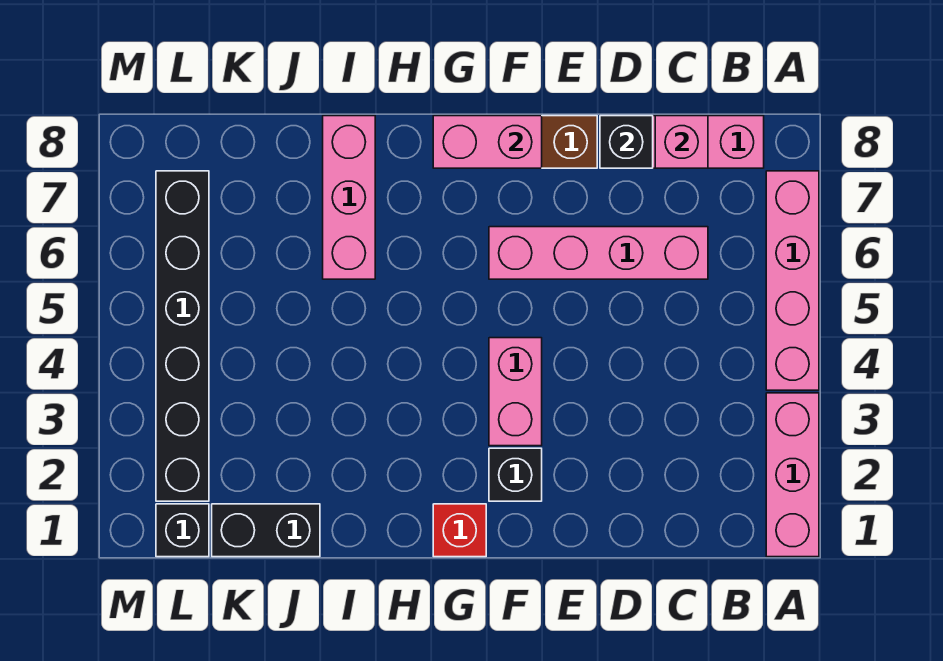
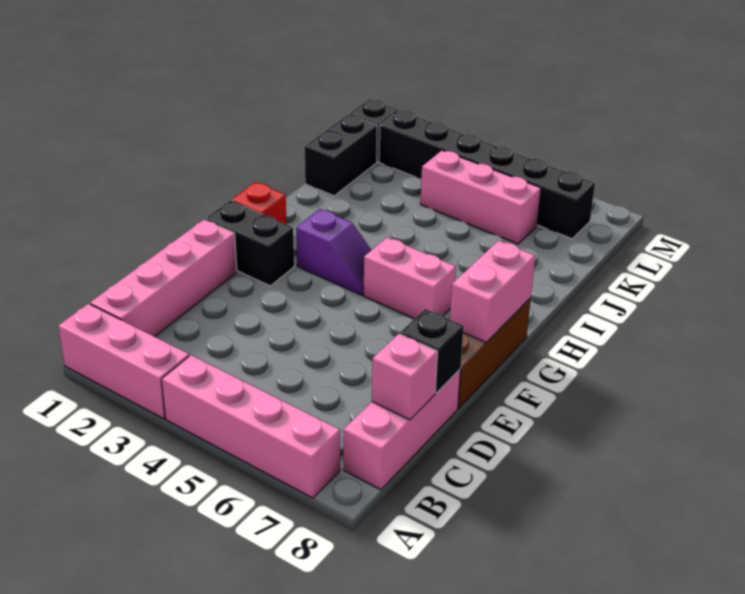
pink 1x4 brick [489,227,708,279] -> pink 1x4 brick moved to [90,220,237,337]
black 1x1 brick [489,448,542,501] -> black 1x2 brick [205,200,294,286]
pink 1x2 brick [489,338,542,446] -> pink 1x2 brick moved to [364,237,456,319]
none -> purple 1x2 slope [296,209,371,295]
pink 1x3 brick [323,116,375,279] -> pink 1x3 brick moved to [420,150,541,244]

